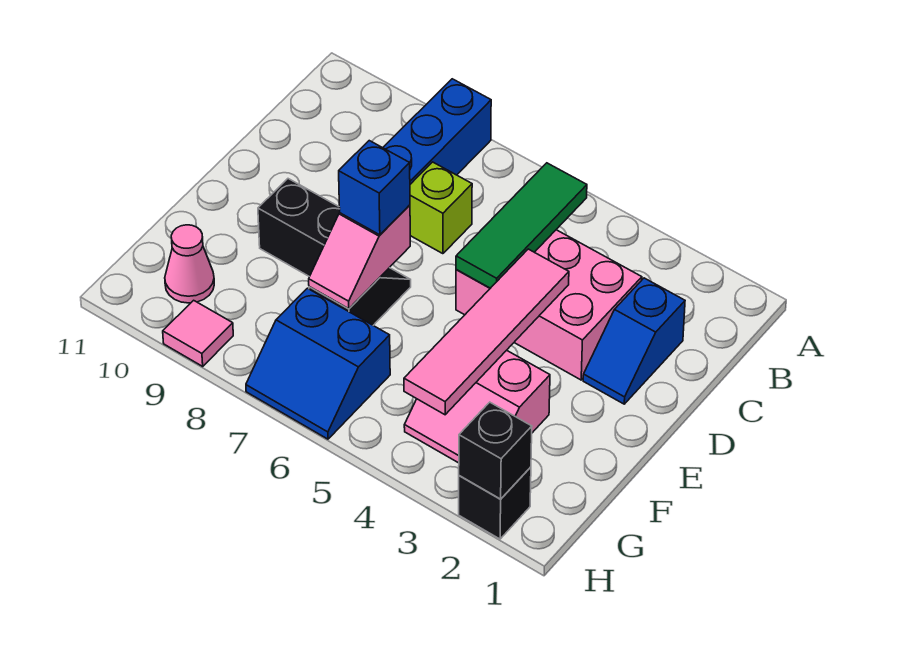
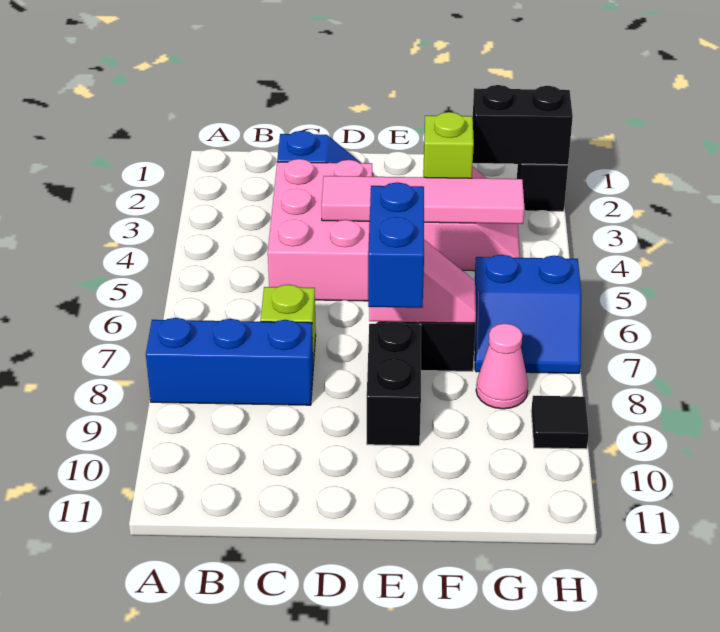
green 1x3 tile [456,163,587,288] -> none
blue 1x1 brick [339,141,410,235] -> blue 1x2 brick [368,182,424,308]
none -> lime 1x1 brick [424,112,474,178]
blue 2x2 slope [246,288,390,439] -> blue 2x2 slope turned to [475,255,581,373]
pink 1x1 cone [165,225,214,303] -> pink 1x1 cone moved to [476,323,528,409]
black 1x1 brick [459,402,532,499] -> black 1x2 brick [473,85,573,165]
pink 1x1 tile [163,300,233,366] -> black 1x1 tile [531,396,589,449]

